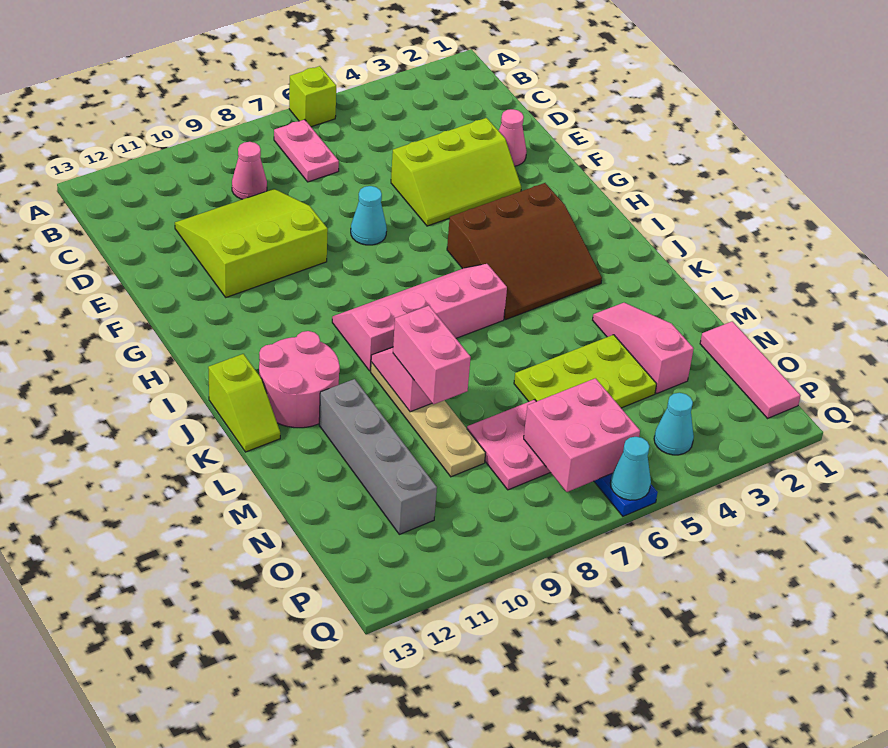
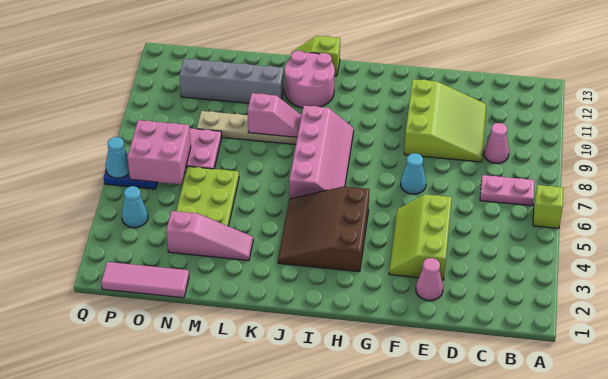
pink 1x2 brick [393,306,471,404] -> none

